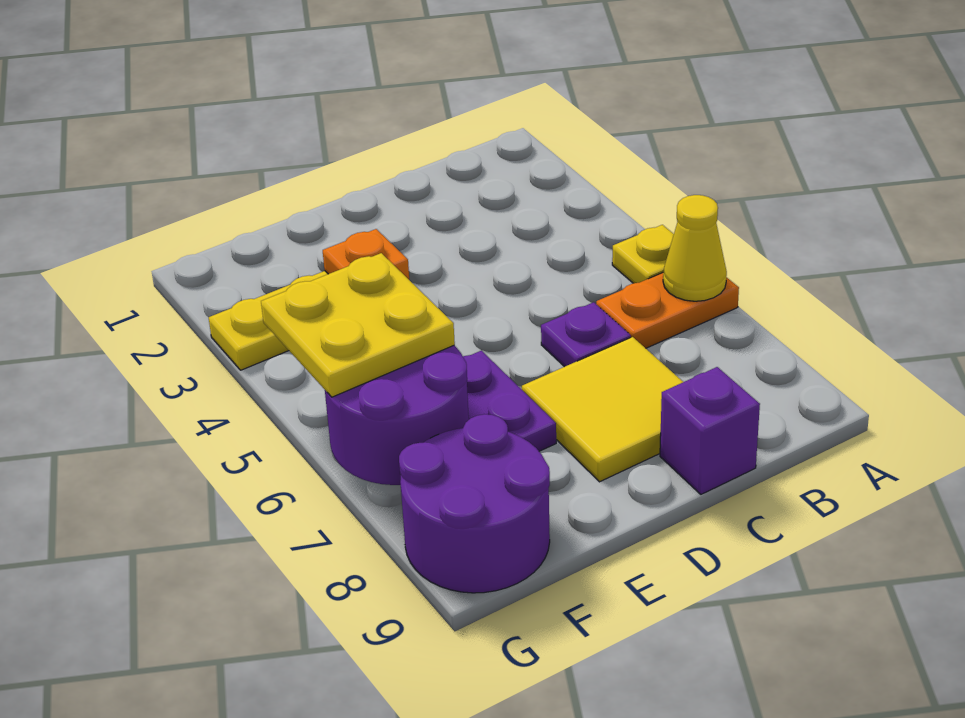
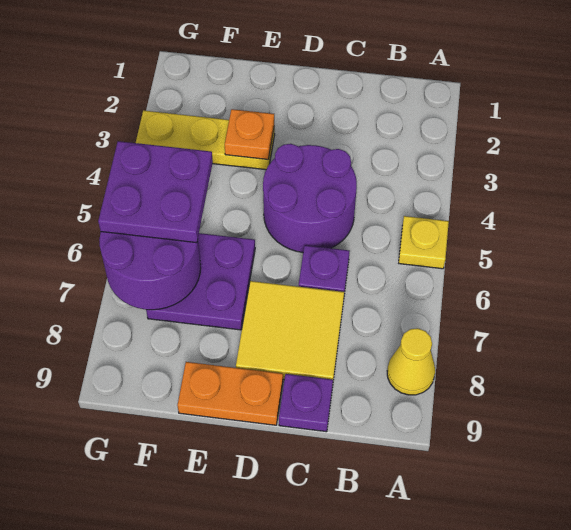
orange 1x2 plate [596,273,739,348] -> orange 1x2 plate moved to [178,362,283,425]
yellow 1x1 cone [663,195,727,301] -> yellow 1x1 cone moved to [387,328,435,395]
purple 1x1 brick [660,367,760,494] -> purple 1x1 plate [279,374,333,432]
yellow 2x2 plate [261,253,455,397] -> purple 2x2 plate [98,141,213,243]
purple 2x2 round brick [399,414,550,593] -> purple 2x2 round brick moved to [263,144,357,252]

